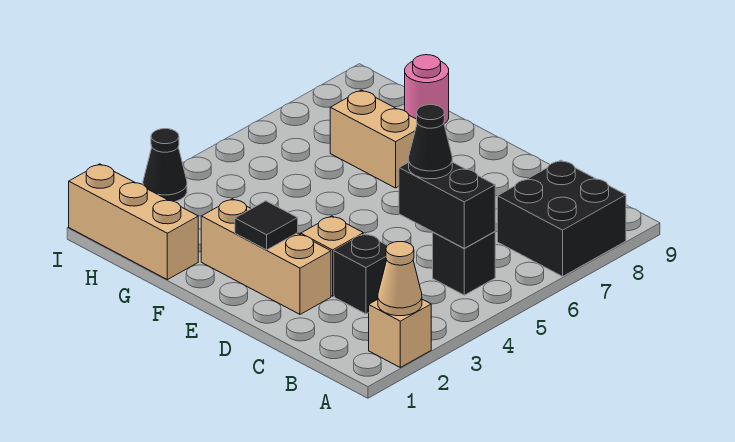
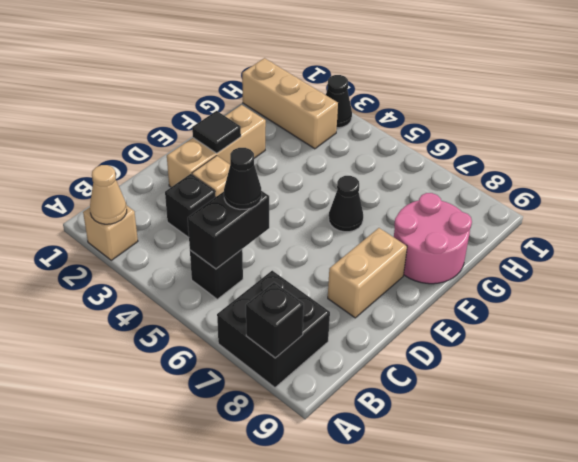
none -> black 1x1 brick [246,282,304,358]
none -> black 1x1 cone [329,176,363,232]
tan 1x2 brick [330,90,417,188] -> tan 1x2 brick moved to [328,228,407,318]
tan 1x3 brick [69,164,198,280] -> tan 1x3 brick turned to [242,58,338,149]
pink 1x1 round brick [405,55,449,124] -> pink 2x2 round brick [394,193,472,284]

